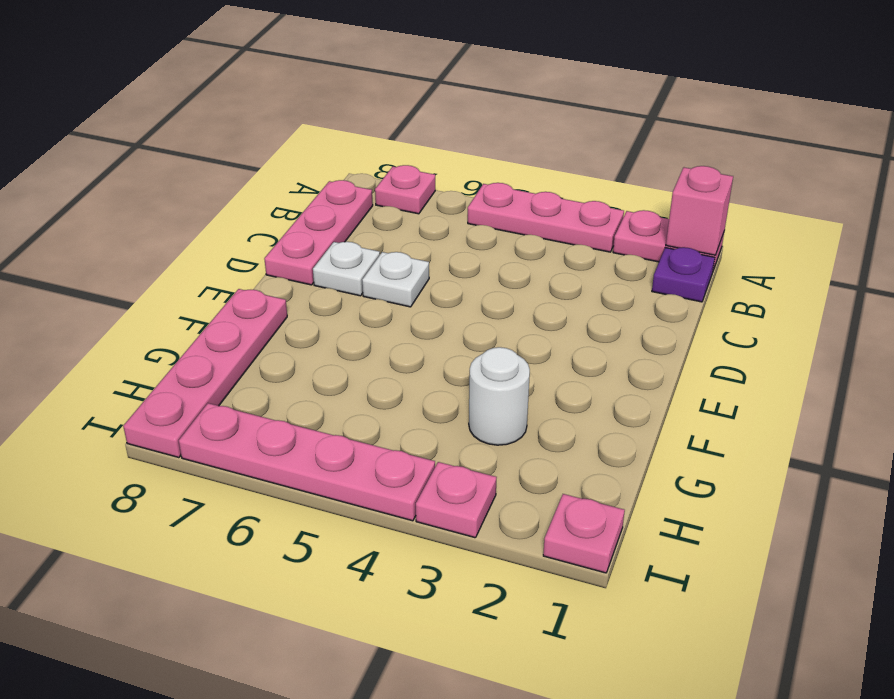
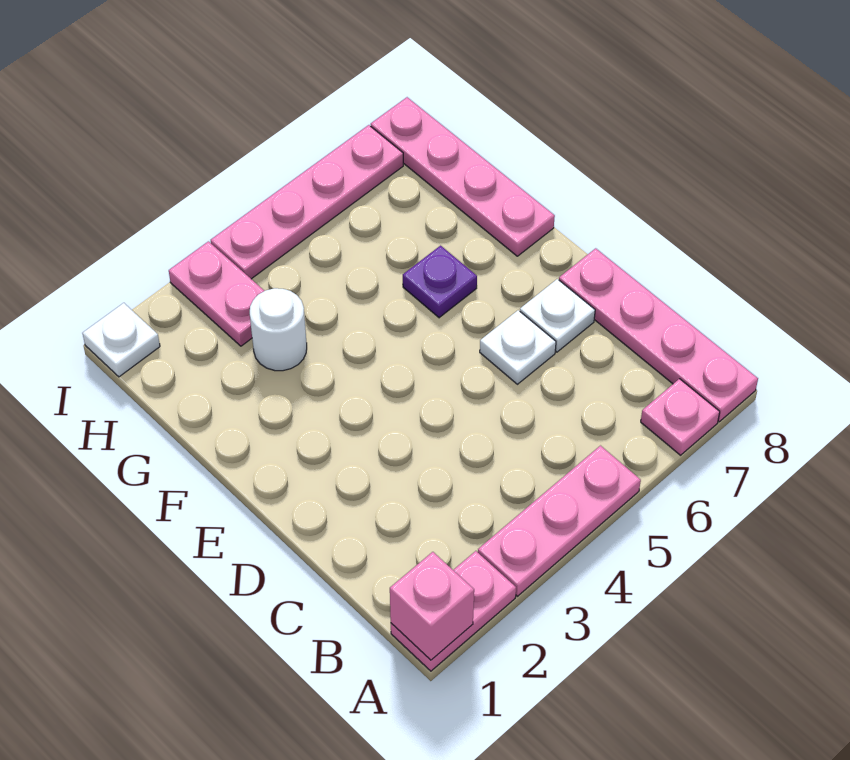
purple 1x1 plate [652,247,715,302] -> purple 1x1 plate moved to [403,246,477,318]
pink 1x3 plate [264,180,373,285] -> pink 1x4 plate [559,248,758,422]
pink 1x1 plate [543,494,625,573] -> white 1x1 plate [82,303,160,377]
pink 1x1 plate [416,462,497,538] -> pink 1x2 plate [169,241,264,346]

